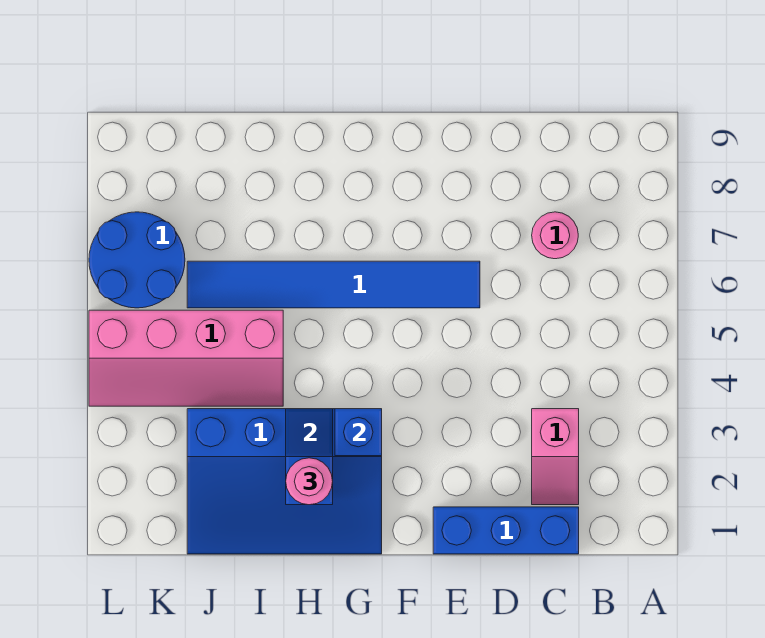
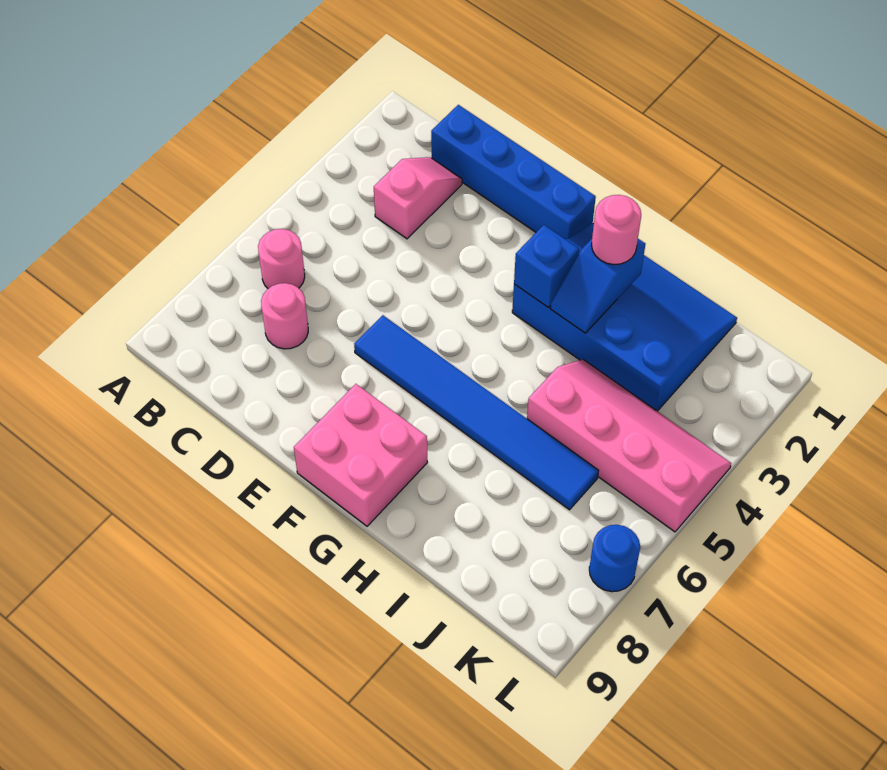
none -> pink 1x1 round brick [258,229,305,289]
blue 1x3 brick [433,507,579,554] -> blue 1x4 brick [431,105,596,240]
none -> pink 2x2 brick [294,384,427,526]
blue 2x2 round brick [89,212,185,308] -> blue 1x1 round brick [589,525,640,592]

